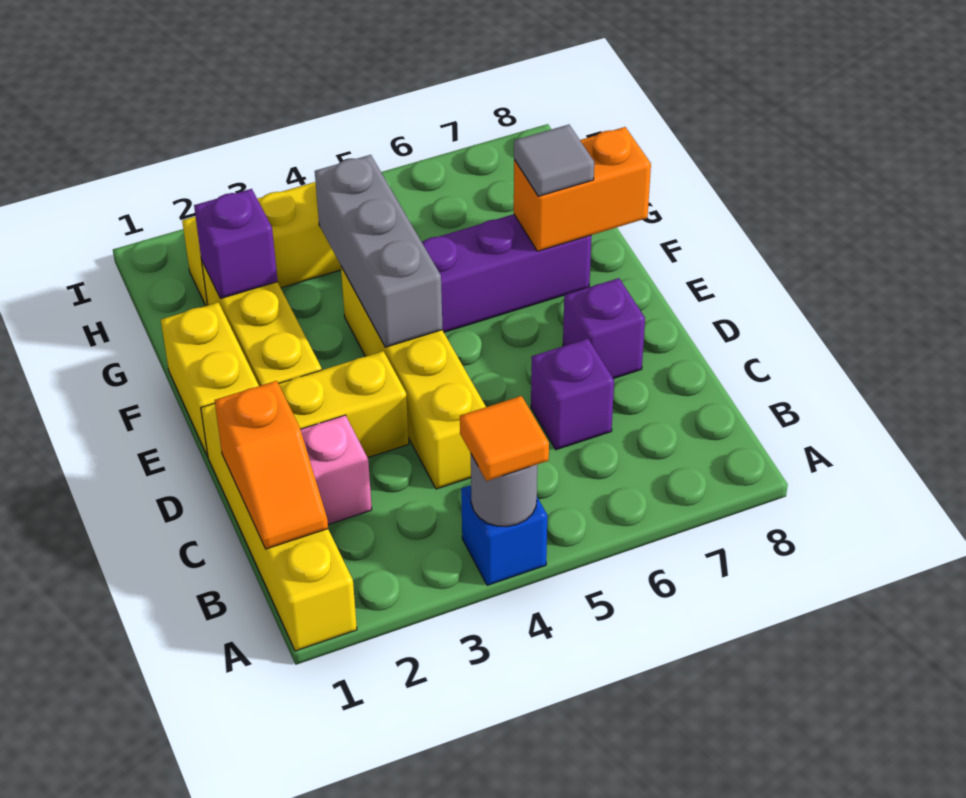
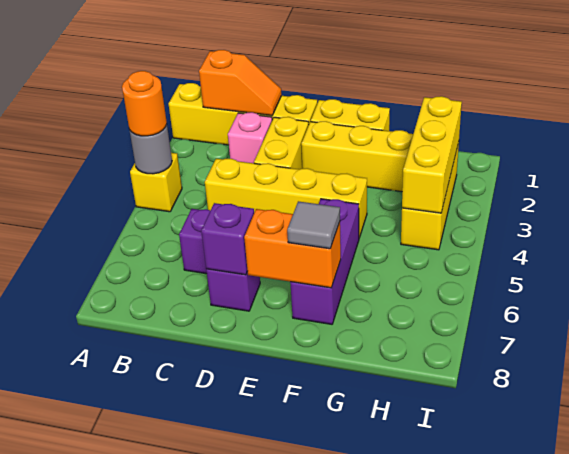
blue 1x1 brick [461,485,547,585] -> yellow 1x1 brick [130,153,182,212]
orange 1x1 tile [460,396,549,481] -> orange 1x1 round brick [122,71,167,136]
orange 1x2 slope [215,381,328,549] -> orange 1x2 slope turned to [199,50,282,116]
grey 1x3 brick [315,155,443,347] -> none
orange 1x2 brick [514,127,651,251] -> orange 1x2 brick turned to [244,209,341,288]
purple 1x1 brick [194,189,278,299] -> purple 1x1 brick moved to [201,203,254,275]
none -> yellow 1x3 brick [402,96,462,213]

